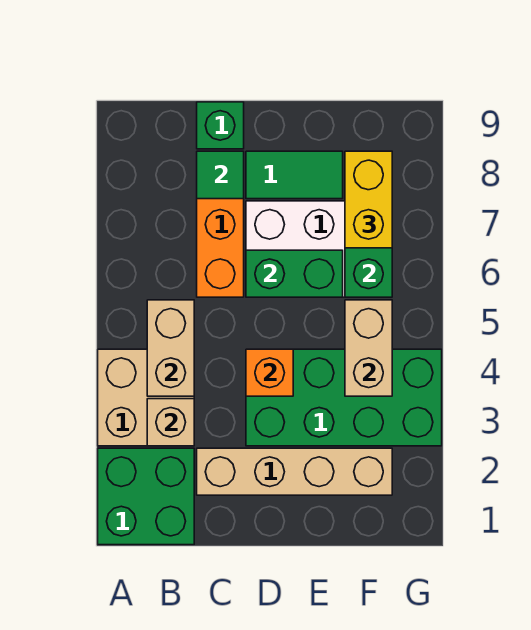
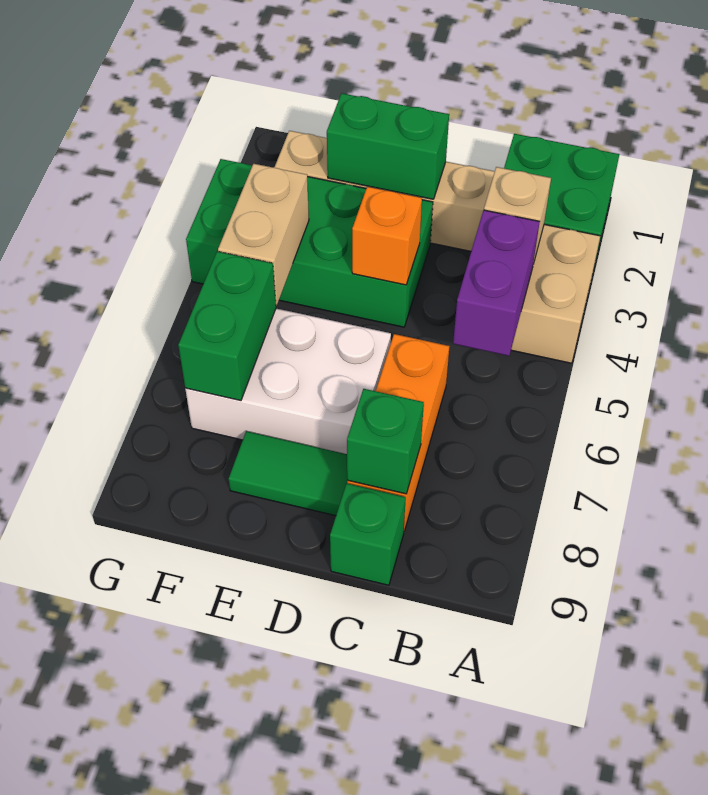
tan 1x2 brick [147,300,194,396] -> purple 1x2 brick [453,210,540,356]
green 1x1 tile [197,151,244,199] -> green 1x1 brick [347,389,424,494]
green 1x2 brick [246,250,343,297] -> green 1x2 brick moved to [327,93,449,199]
yellow 1x2 brick [345,151,392,248] -> none

